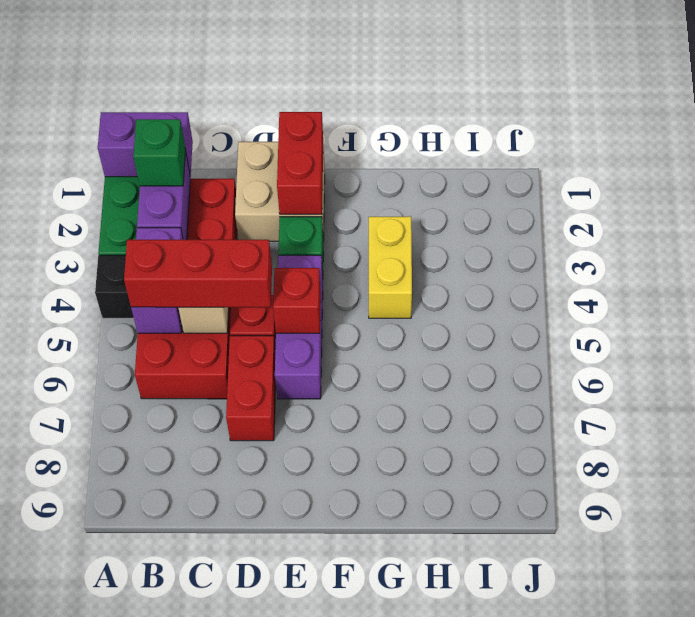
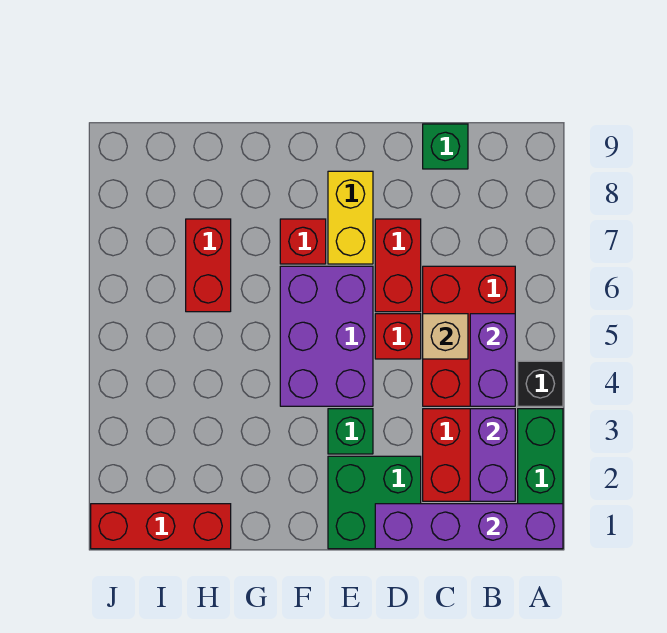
purple 1x2 brick [98,112,193,177] -> purple 1x4 brick [375,504,563,549]
green 1x1 brick [133,119,186,186] -> green 1x1 brick moved to [423,124,468,169]
red 1x3 brick [124,240,272,307] -> red 1x3 brick moved to [91,504,231,549]
tan 2x2 brick [235,142,325,241] -> green 2x2 brick [328,456,421,549]
red 1x2 brick [277,112,323,214] -> red 1x2 brick moved to [186,219,231,312]
purple 1x3 brick [275,255,323,399] -> purple 2x3 brick [280,266,373,406]
red 1x1 brick [273,268,321,333] -> red 1x1 brick moved to [280,219,326,264]
yellow 1x2 brick [369,216,412,318] -> yellow 1x2 brick moved to [328,171,373,264]

